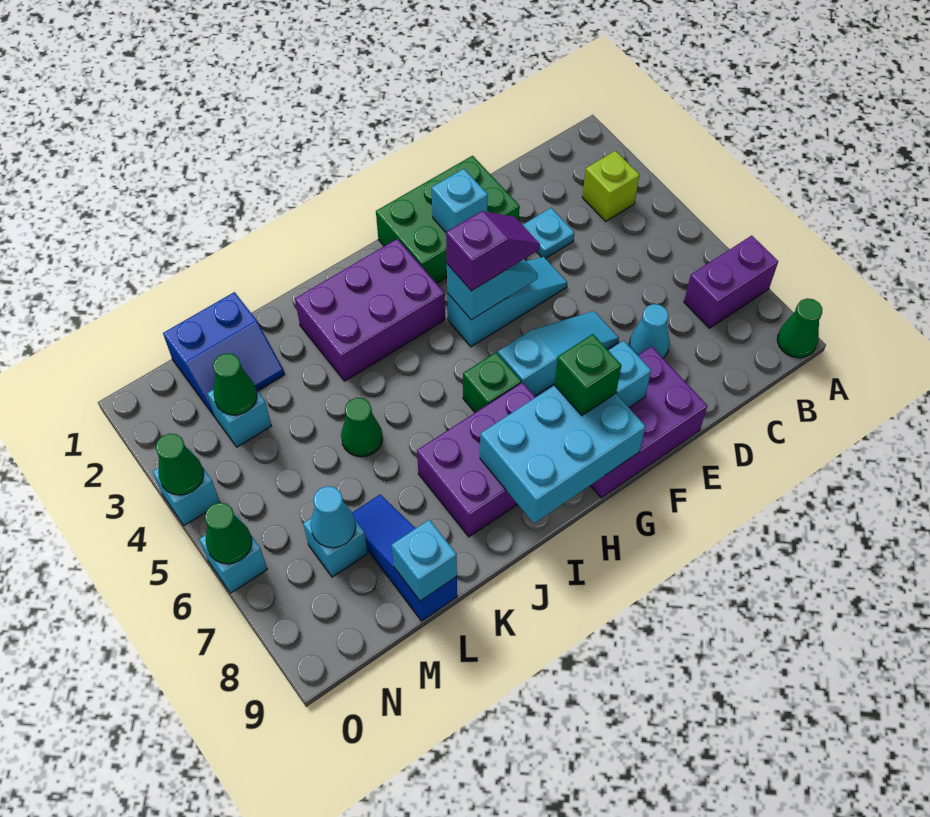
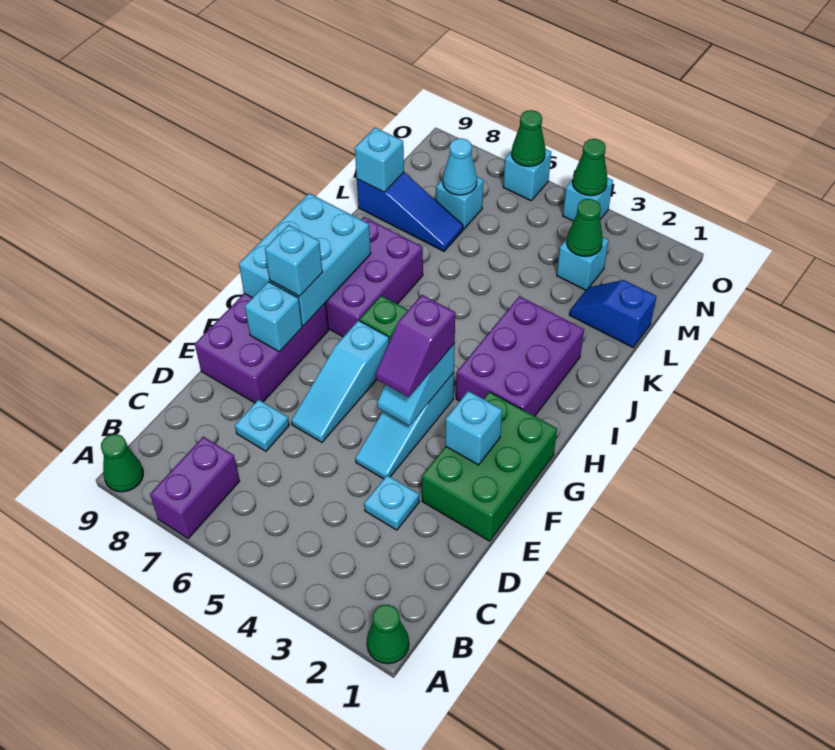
lime 1x1 brick [582,151,640,221] -> none
cyan 1x1 cone [629,304,669,358] -> cyan 1x1 plate [235,399,289,451]
green 1x1 brick [554,334,621,416] -> cyan 1x1 brick [265,225,323,296]
green 1x1 cone [341,398,383,457] -> green 1x1 cone moved to [367,604,409,664]
blue 2x2 slope [163,292,285,417] -> blue 1x2 slope [569,280,656,347]

